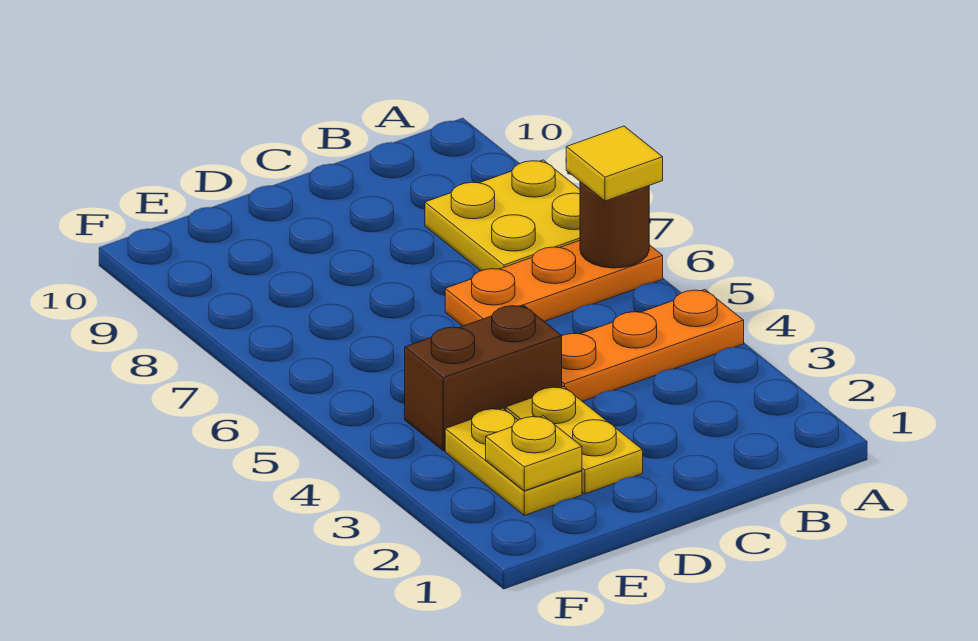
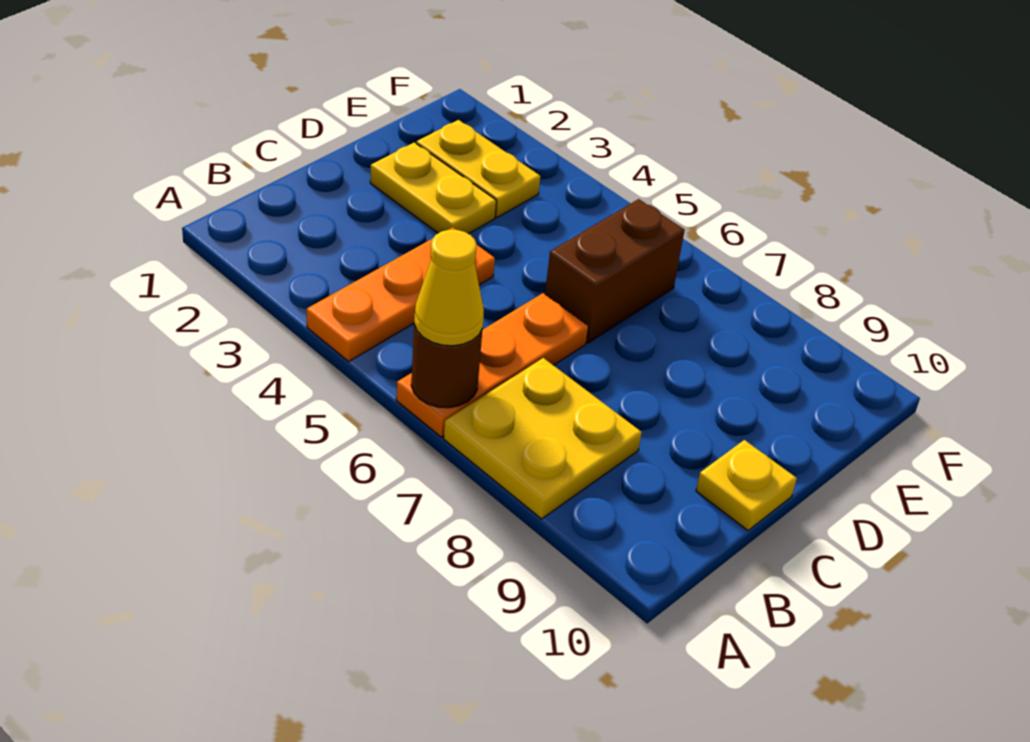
yellow 1x1 tile [566,126,663,201] -> yellow 1x1 cone [414,230,484,346]
brown 1x2 brick [405,305,562,451] -> brown 1x2 brick moved to [545,199,685,343]
yellow 1x1 plate [486,416,582,491] -> yellow 1x1 plate moved to [696,440,797,530]

